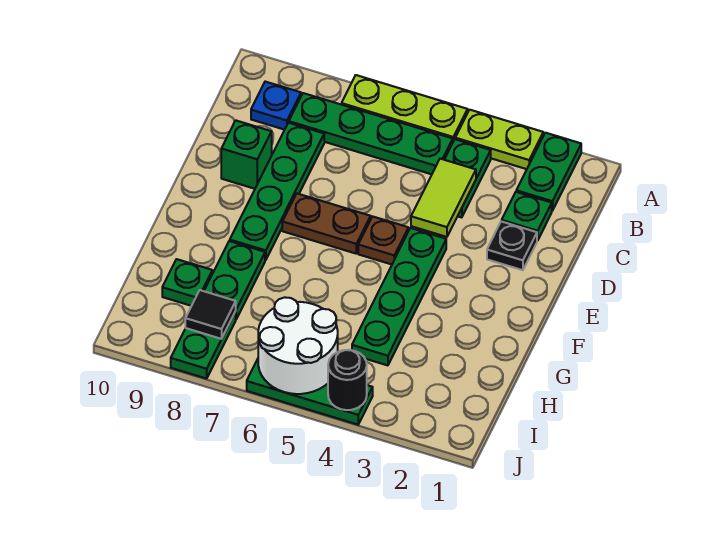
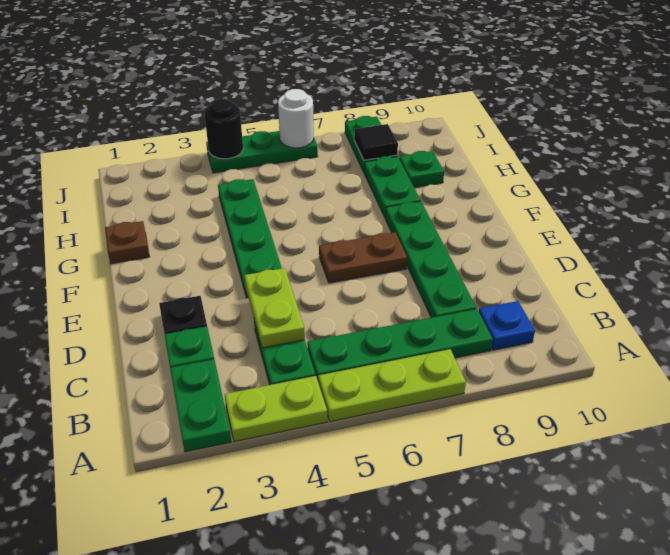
lime 1x2 tile [411,159,476,237] -> lime 1x2 plate [244,268,305,348]
green 1x1 brick [221,120,272,189] -> none
brown 1x1 plate [358,216,408,264] -> brown 1x1 plate moved to [105,221,149,264]
white 2x2 round brick [258,297,338,394] -> white 1x1 round brick [278,89,314,148]

